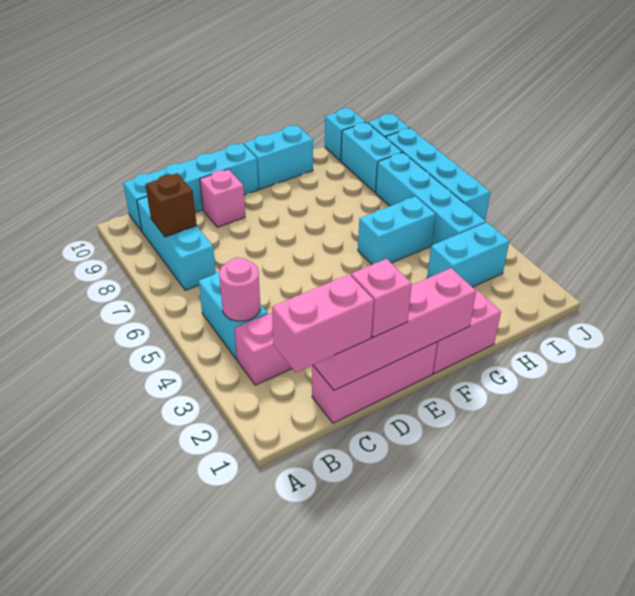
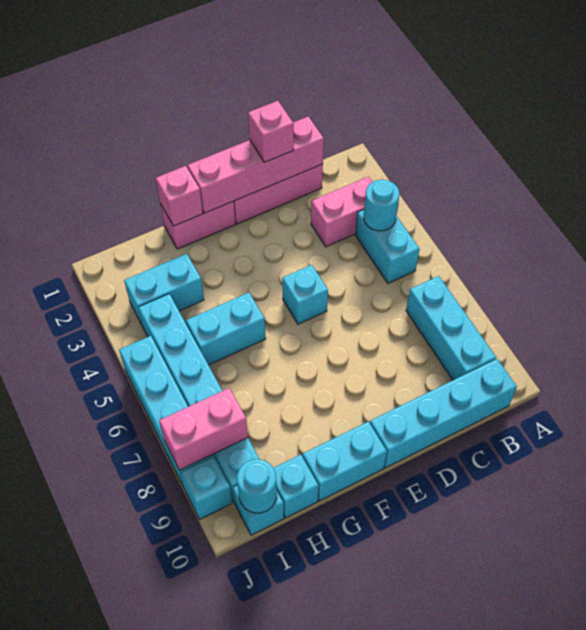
pink 1x2 brick [272,274,374,372] -> pink 1x2 brick moved to [159,388,248,470]
pink 1x1 round brick [219,258,260,321] -> cyan 1x1 round brick [364,179,399,231]
brown 1x1 brick [146,173,197,237] -> none
pink 1x1 brick [200,169,245,227] -> pink 1x1 brick moved to [156,166,203,226]
none -> cyan 1x1 brick [282,265,328,324]
none -> cyan 1x1 brick [274,455,319,518]
none -> cyan 1x1 round brick [237,459,277,513]

